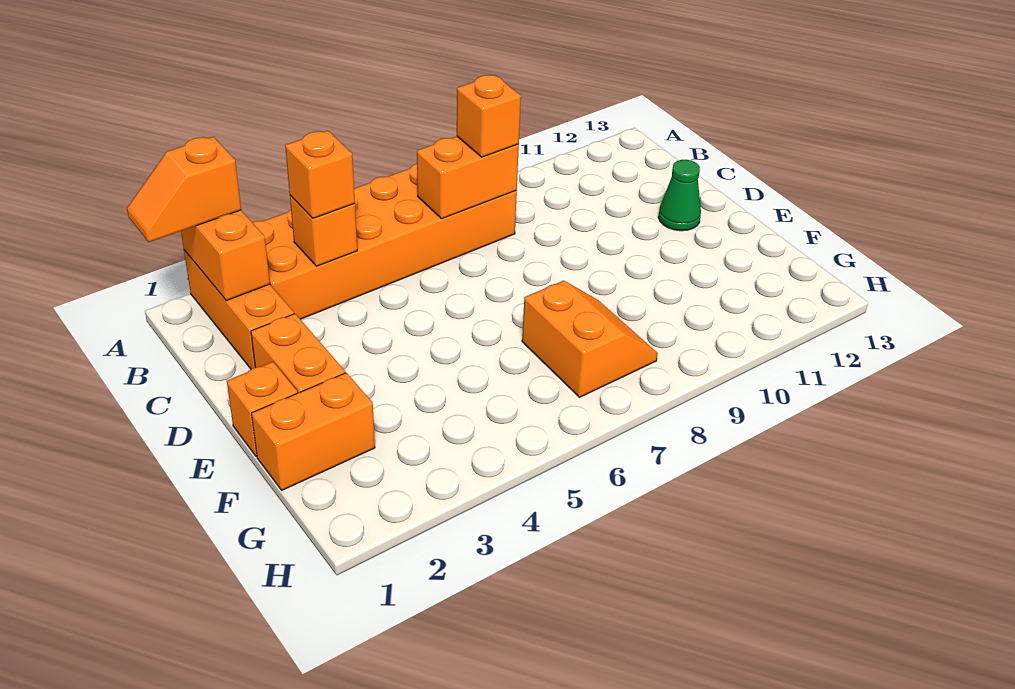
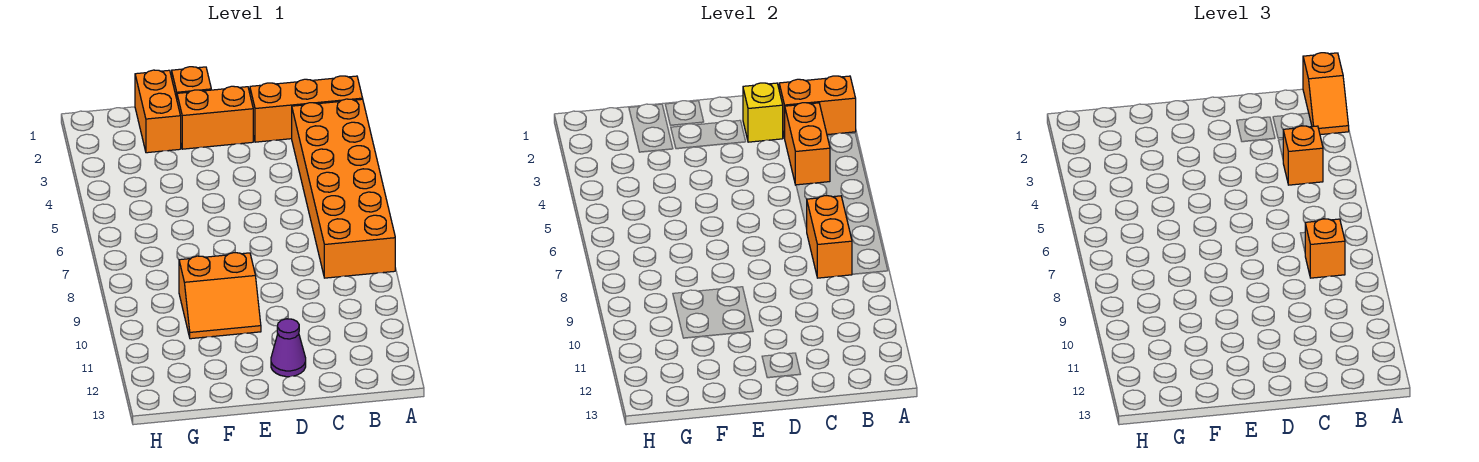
orange 1x2 slope [127,137,241,242] -> orange 1x2 slope turned to [1303,53,1349,135]
orange 1x1 brick [290,195,357,266] -> orange 1x2 brick [784,103,830,185]
none -> yellow 1x1 brick [743,83,783,142]
green 1x1 cone [658,160,701,231] -> purple 1x1 cone [271,319,306,377]
orange 2x2 slope [522,281,658,397] -> orange 2x2 slope moved to [179,253,261,339]

